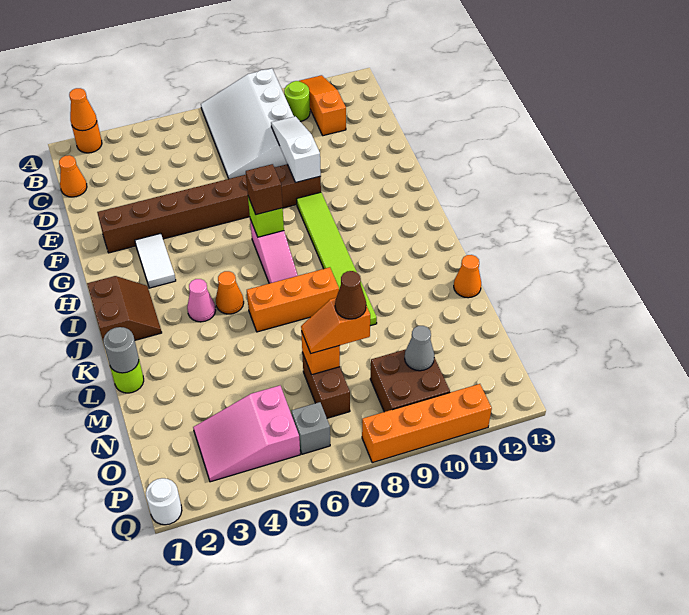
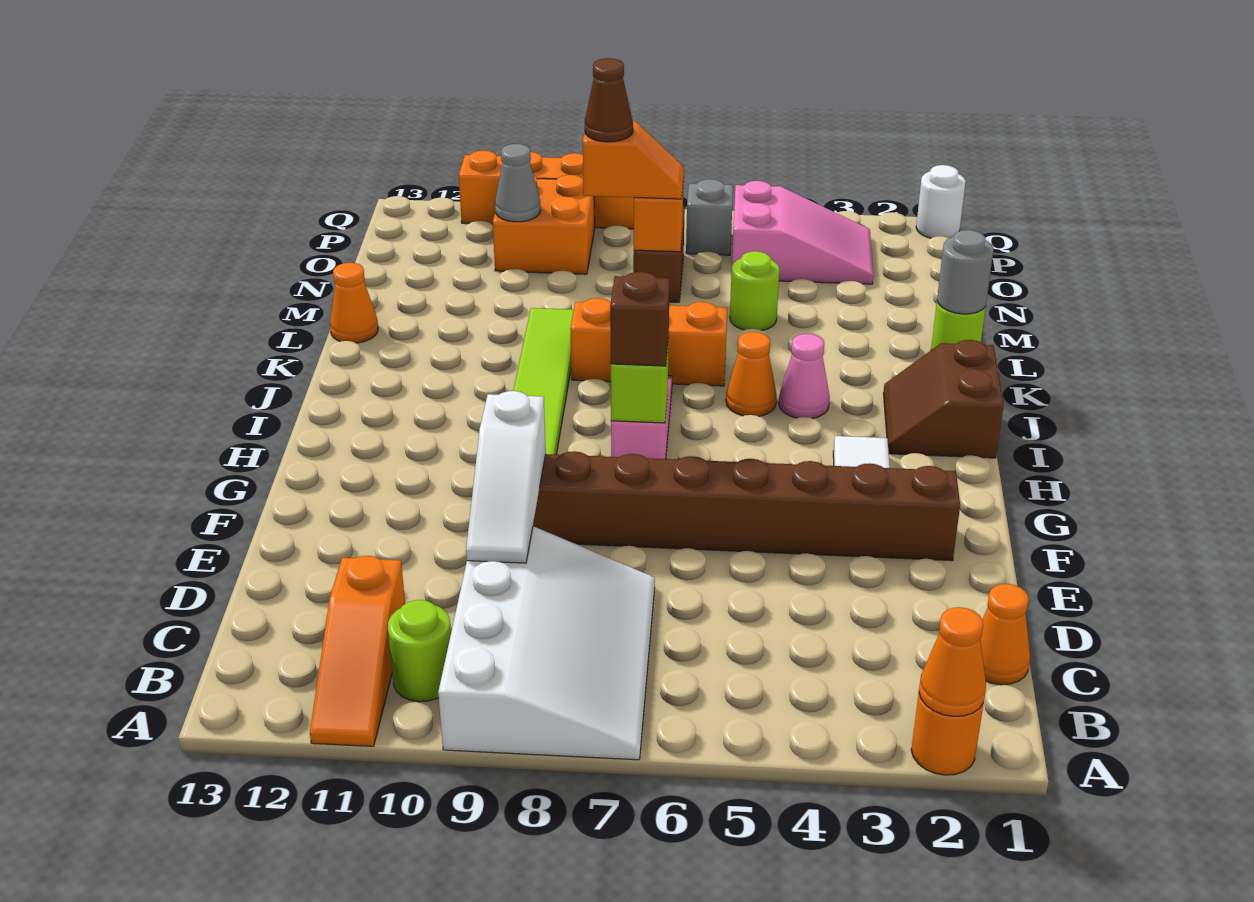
none -> lime 1x1 round brick [730,251,779,331]
brown 2x2 brick [370,349,450,412] -> orange 2x2 brick [493,175,595,274]

